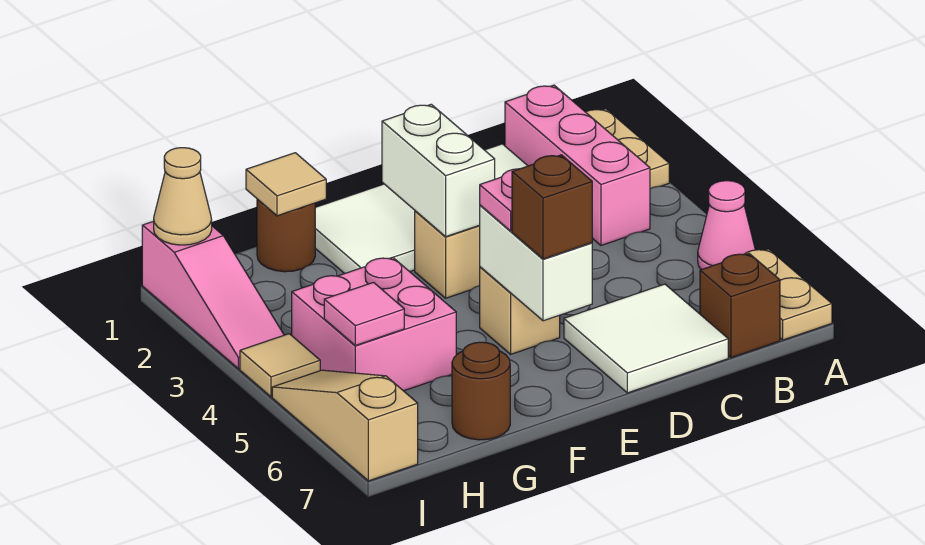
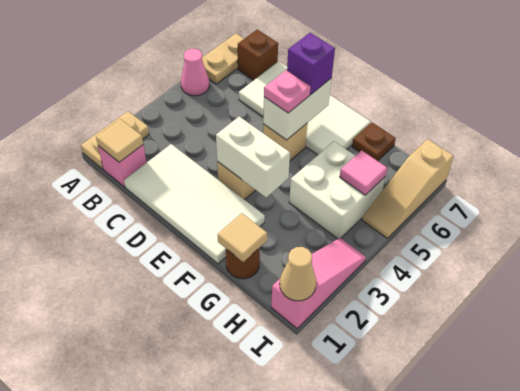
pink 1x3 brick [505,85,650,245] -> pink 1x1 brick [98,145,146,187]
white 2x2 tile [564,284,728,393] -> white 2x4 tile [239,61,371,155]
white 1x2 brick [382,104,495,237] -> white 1x2 brick turned to [216,116,290,197]
brown 1x1 brick [512,155,592,259] -> purple 1x1 brick [287,33,335,94]
pink 2x2 brick [292,257,456,391] -> white 2x2 brick [289,141,385,239]
brown 1x1 round brick [452,342,510,440] -> brown 1x1 plate [352,123,396,161]
tan 1x1 tile [240,334,320,397] -> tan 1x1 tile moved to [96,119,143,162]

